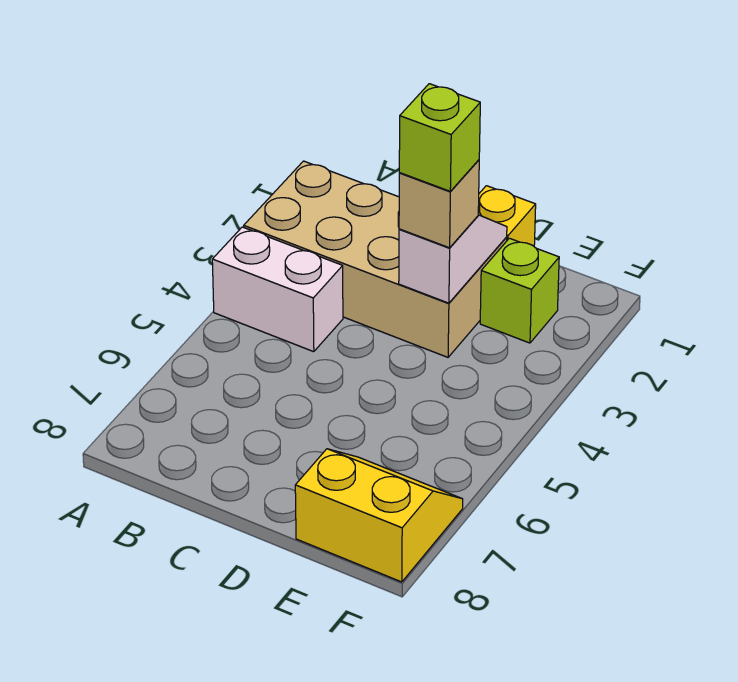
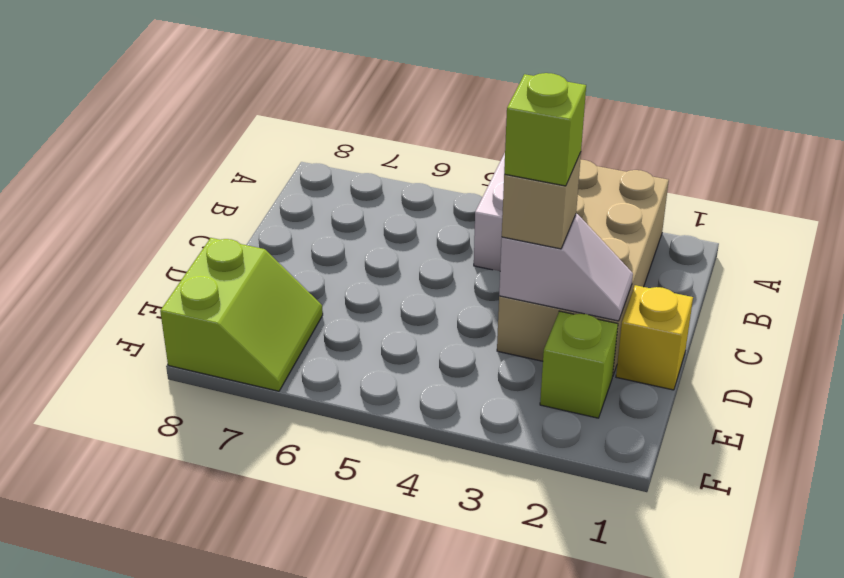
yellow 2x2 slope [295,449,463,582] -> lime 2x2 slope [160,238,323,391]

